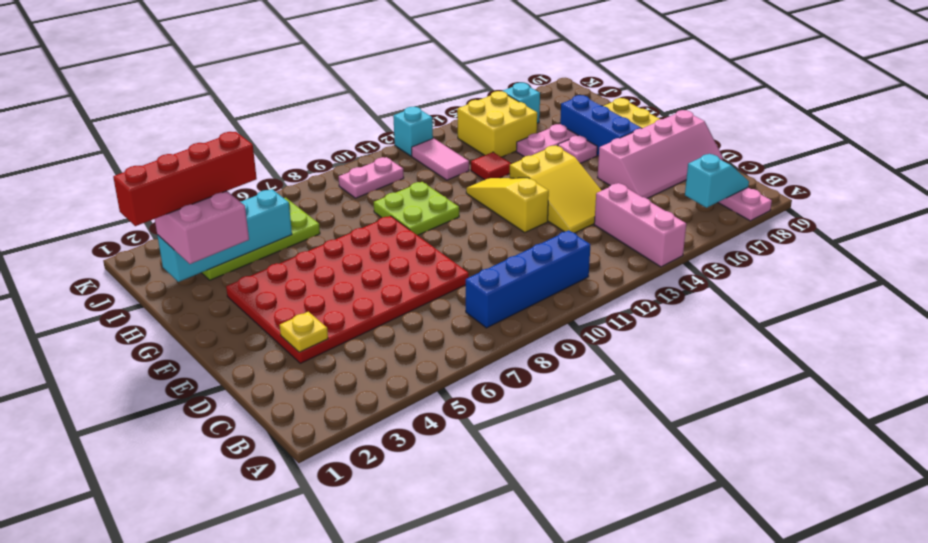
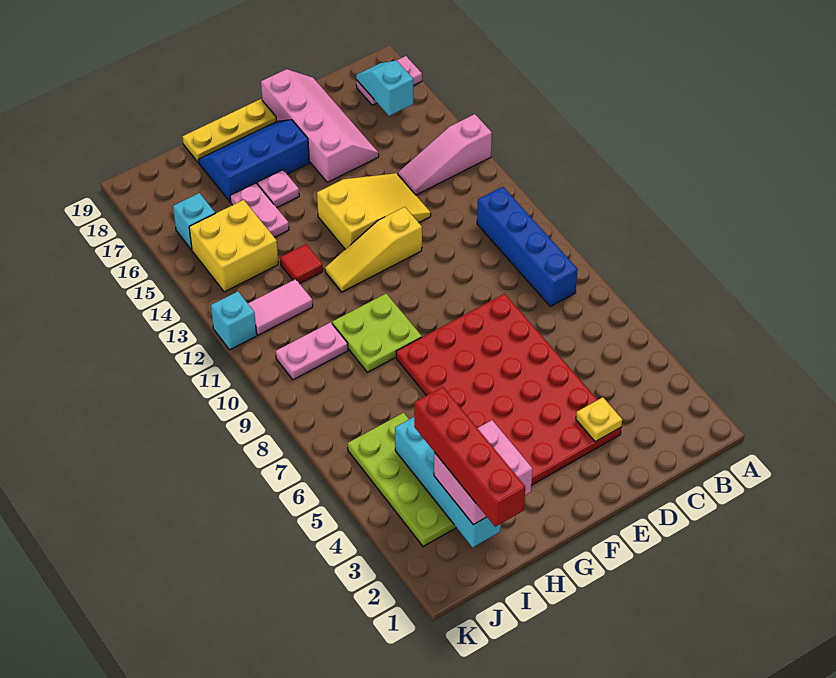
pink 1x3 brick [594,183,686,267] -> pink 1x3 slope [398,114,492,195]
pink 1x2 plate [339,157,404,198] -> pink 1x2 plate turned to [276,322,348,380]

